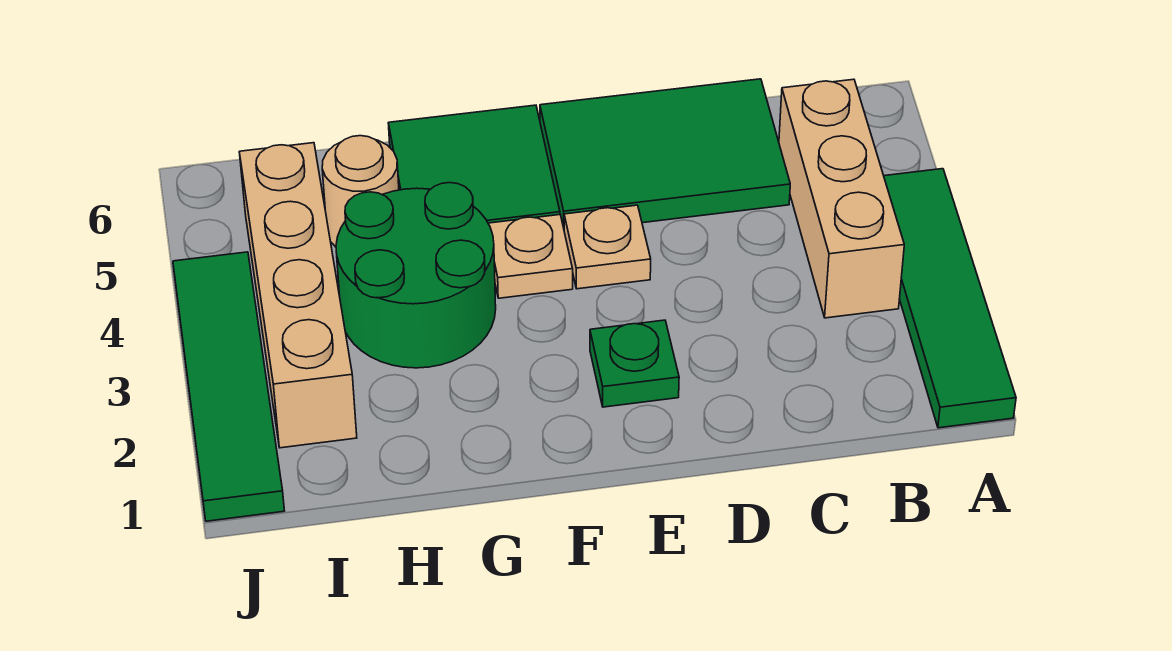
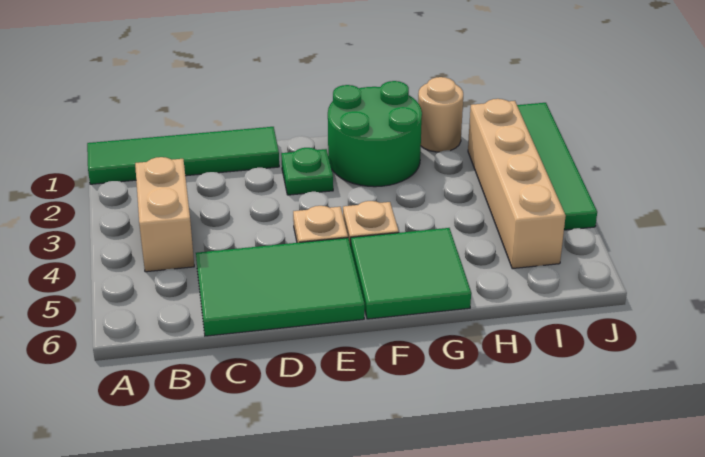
green 1x4 tile [884,169,1016,428] -> green 1x4 tile turned to [87,127,279,184]
tan 1x3 brick [779,79,904,318] -> tan 1x2 brick [135,157,194,272]
green 2x2 round brick [336,183,496,368] -> green 2x2 round brick moved to [328,81,422,187]
tan 1x1 round brick [322,136,399,247] -> tan 1x1 round brick moved to [418,77,463,152]

